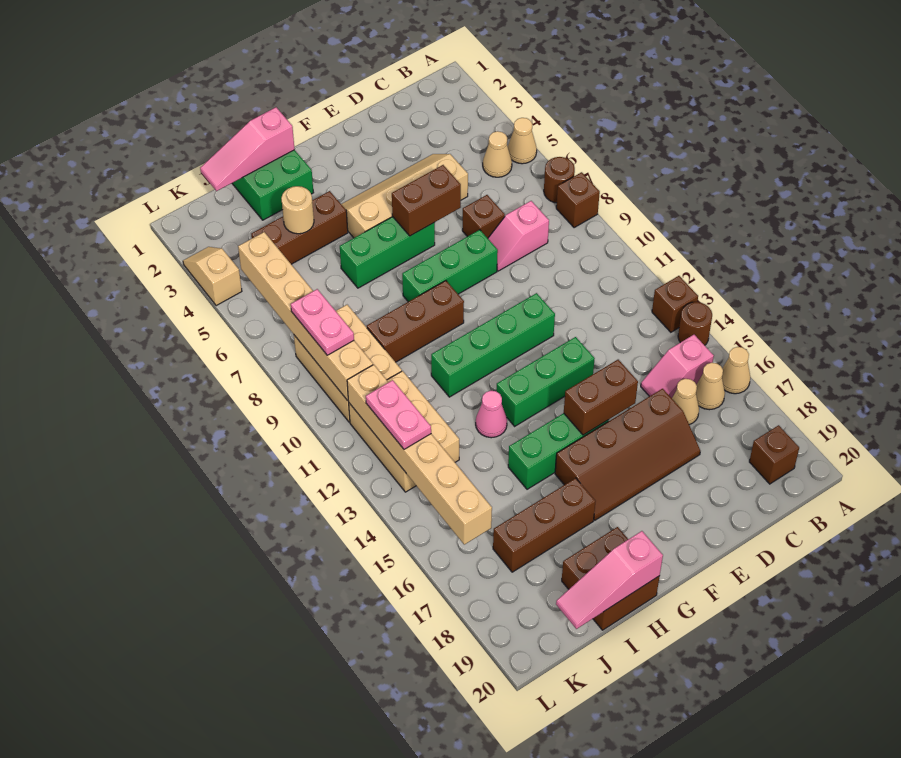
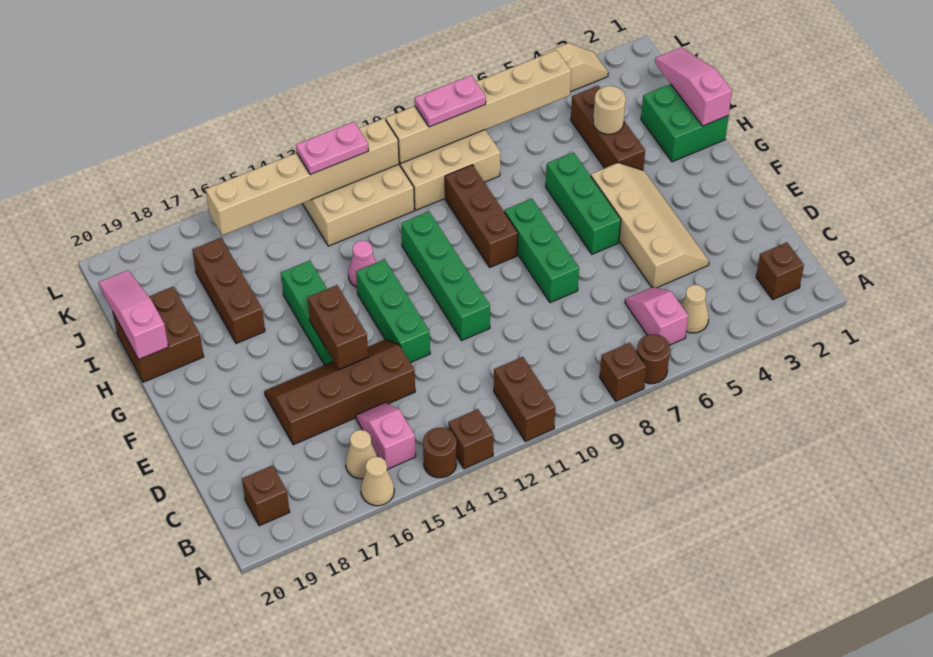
tan 1x1 cone [508,118,537,164] -> none
pink 1x2 slope [488,201,549,271] -> pink 1x2 slope moved to [625,287,688,345]
tan 1x1 cone [672,379,699,425] -> none
brown 1x1 brick [462,195,505,238] -> brown 1x1 brick moved to [756,242,804,300]
brown 2x4 slope [555,389,700,520] -> brown 2x4 slope turned to [264,339,415,445]
brown 1x2 brick [392,165,461,236] -> brown 1x2 brick moved to [494,357,555,442]

